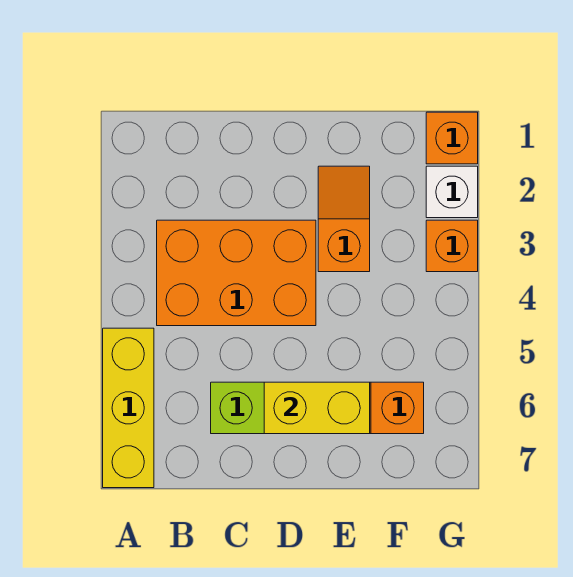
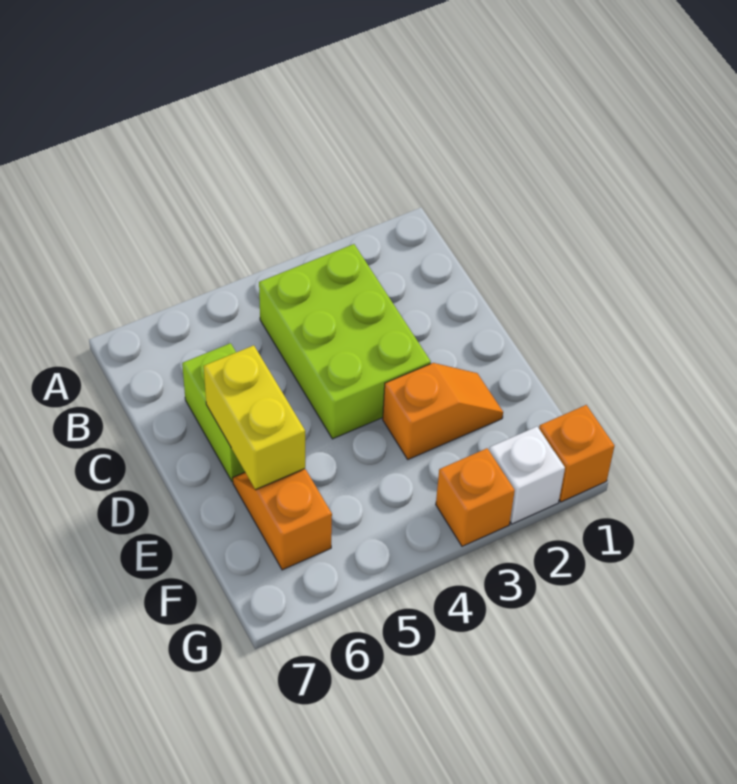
yellow 1x3 brick [103,328,154,488] -> none
orange 2x3 brick [157,220,316,326] -> lime 2x3 brick [259,244,431,439]

